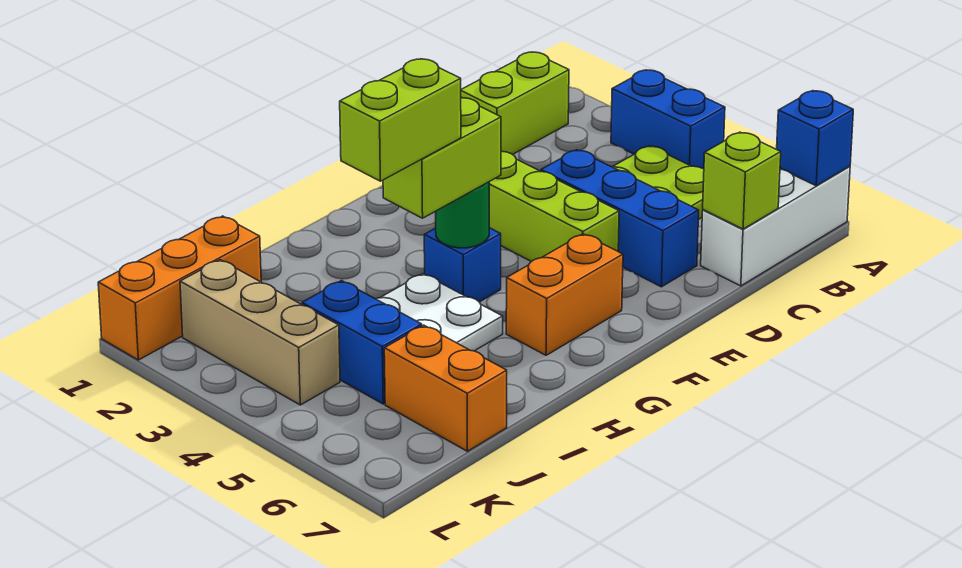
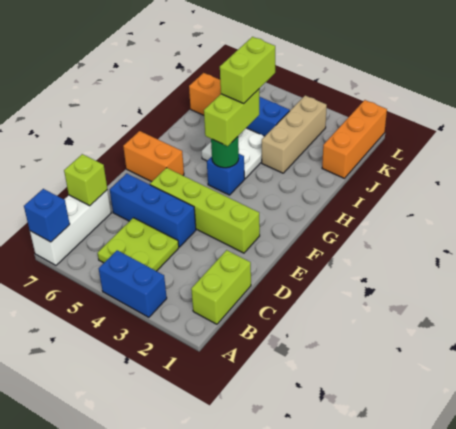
orange 1x2 brick [506,234,623,355] -> orange 1x2 brick turned to [123,131,184,182]
tan 1x3 brick [180,260,340,405] -> tan 1x3 brick turned to [262,96,327,173]

